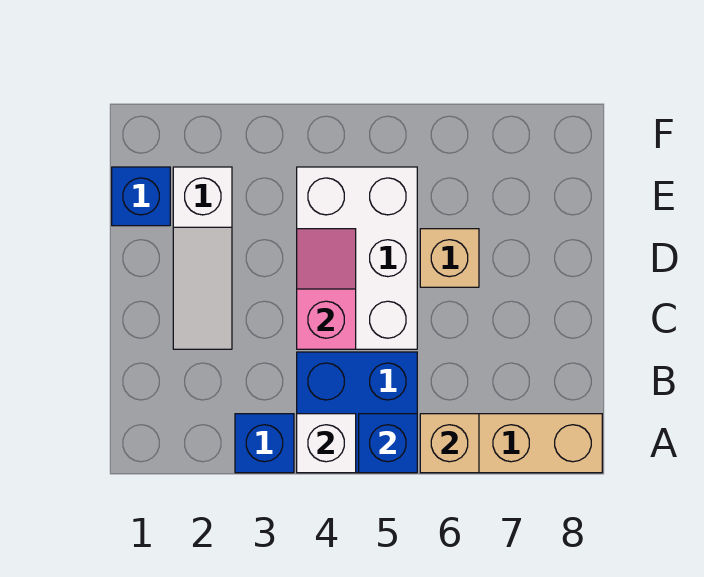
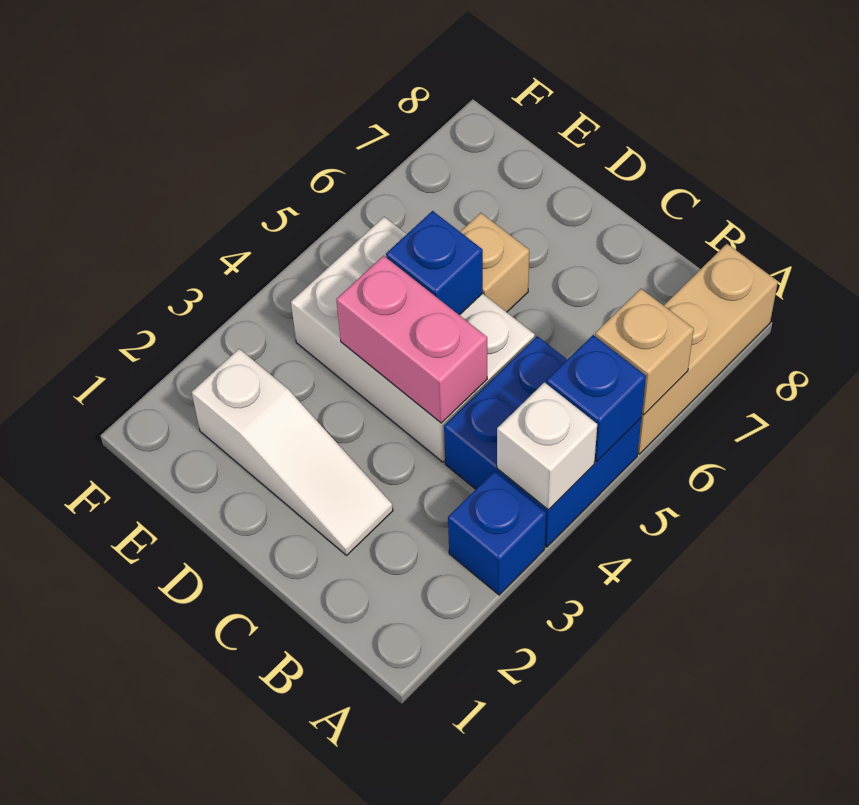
pink 1x2 slope [297,229,356,349] -> pink 1x2 brick [336,256,487,423]
blue 1x1 brick [112,167,170,226] -> blue 1x1 brick moved to [386,211,483,315]

